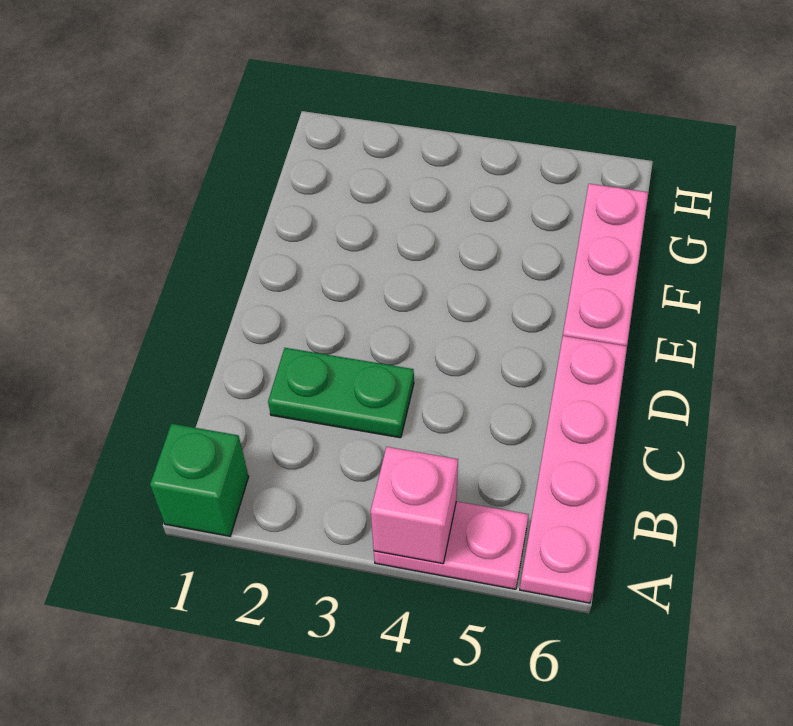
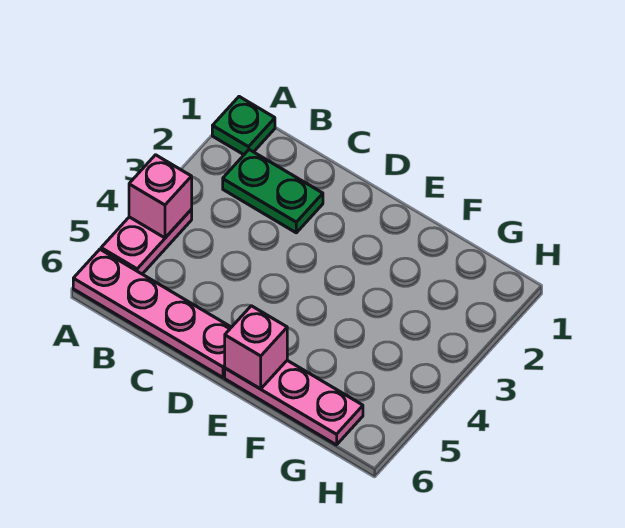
green 1x1 brick [150,424,249,536] -> green 1x1 plate [212,97,275,155]
green 1x2 plate [268,348,414,438] -> green 1x2 plate turned to [223,150,323,233]
none -> pink 1x1 brick [225,306,287,389]

